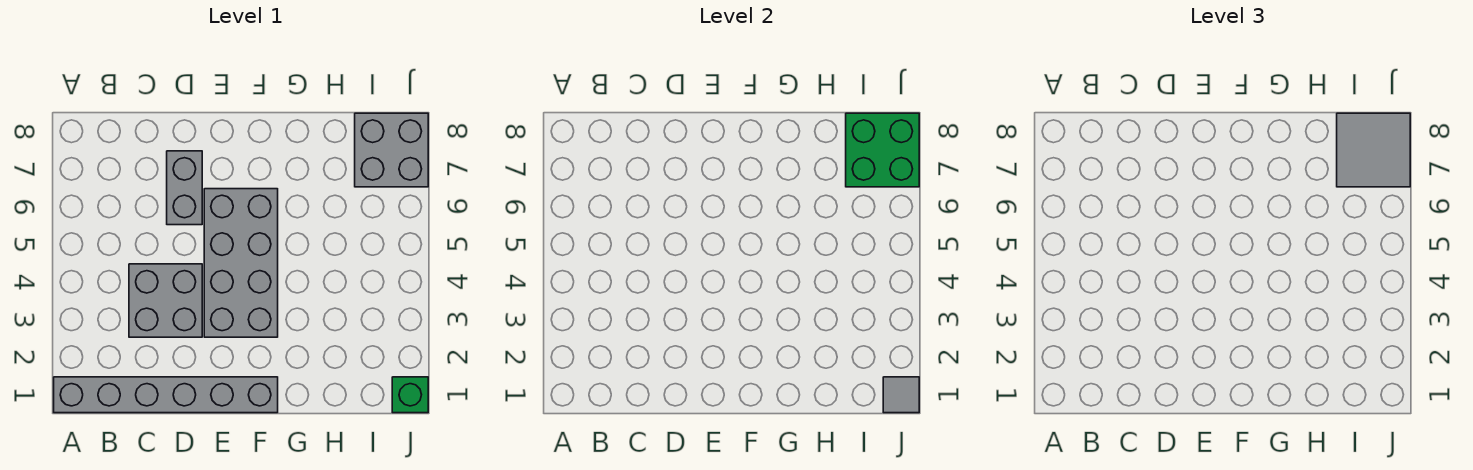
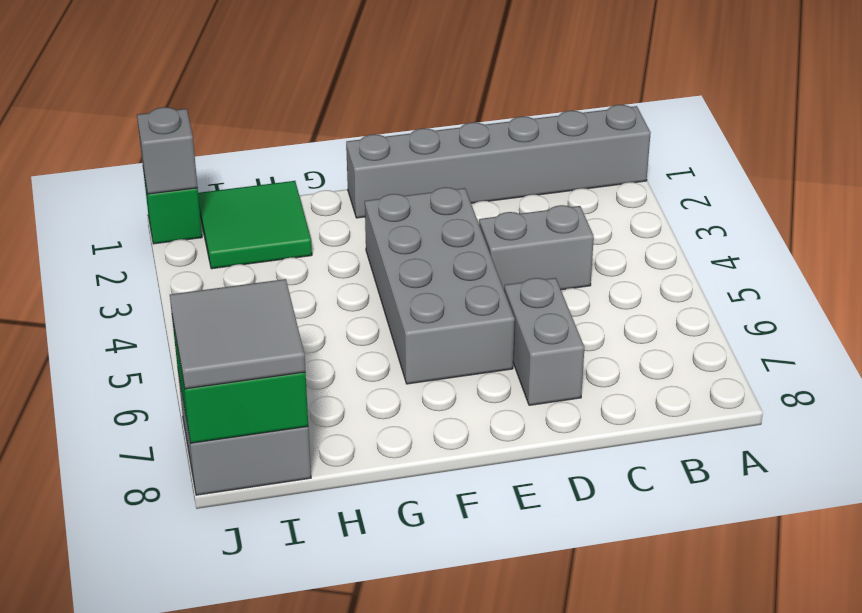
grey 2x2 brick [129,264,202,337] -> grey 1x2 brick [479,205,594,290]
none -> green 2x2 tile [198,181,312,269]
grey 1x1 tile [883,377,919,413] -> grey 1x1 brick [137,107,198,194]

